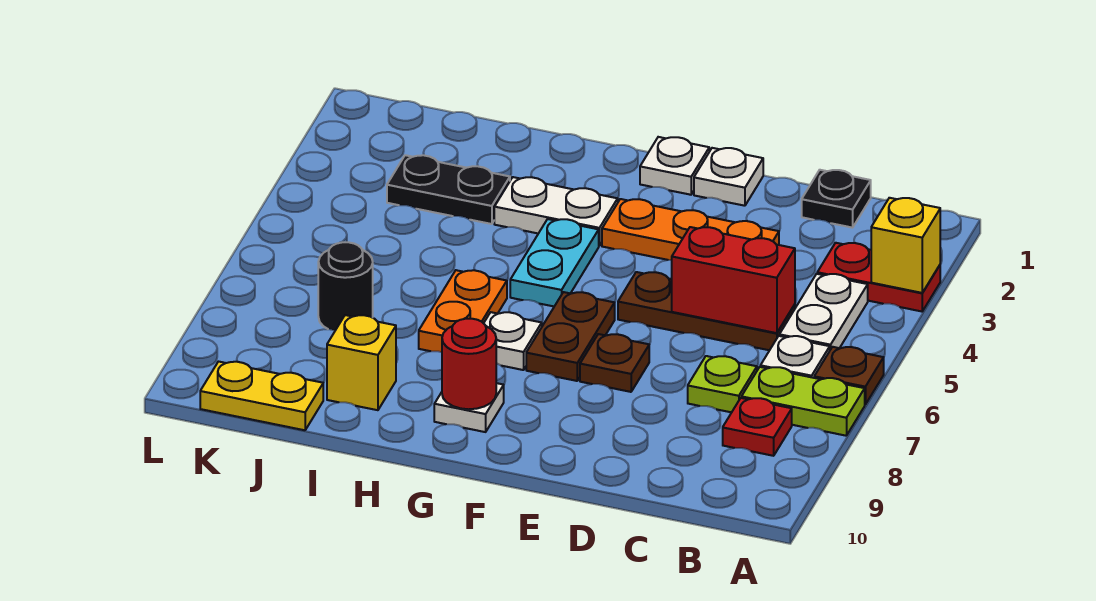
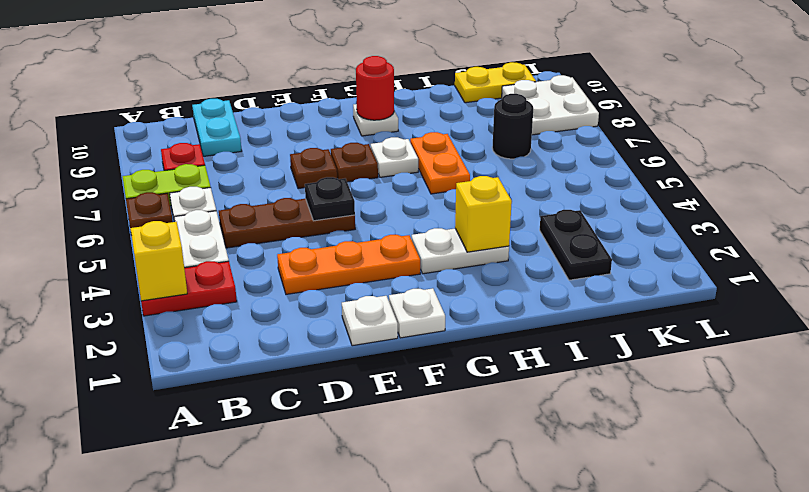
black 1x1 plate [802,170,871,228] -> black 1x1 plate moved to [305,177,355,221]
red 1x2 brick [672,227,795,333] -> none
lime 1x1 plate [688,356,757,412] -> none
brown 1x2 plate [526,292,615,381] -> brown 1x1 plate [331,143,378,182]
cyan 1x2 plate [510,219,599,306] -> cyan 1x2 plate moved to [192,99,242,156]
black 1x2 plate [387,155,510,224] -> black 1x2 plate turned to [540,210,612,280]
yellow 1x1 brick [327,315,396,410] -> yellow 1x1 brick moved to [455,176,512,252]
none -> white 2x2 plate [502,75,599,135]

